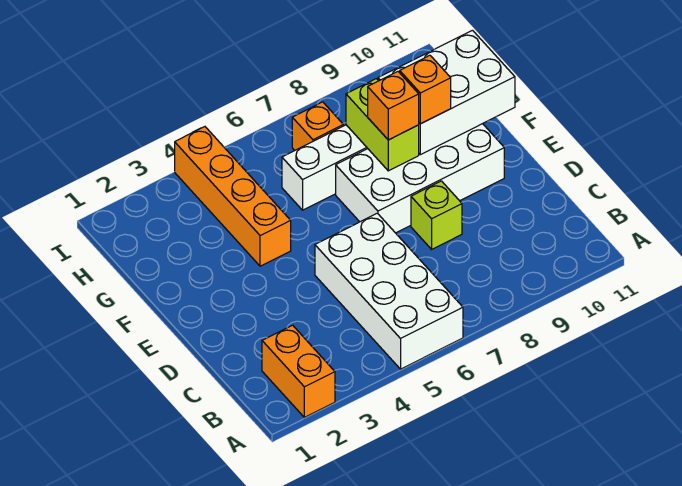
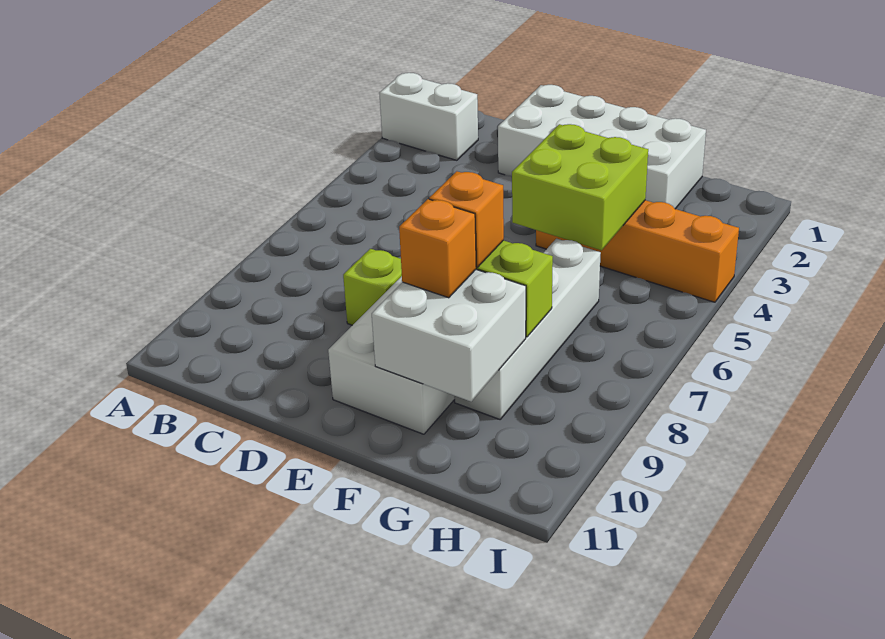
orange 1x2 brick [262,325,335,417] -> white 1x2 brick [379,73,478,160]
white 2x4 brick [315,213,463,369] -> white 2x4 brick moved to [498,85,706,209]
none -> lime 2x2 brick [512,124,648,250]
white 2x3 brick [378,30,515,155] -> white 2x2 brick [372,270,526,401]
orange 1x1 brick [292,102,343,150] -> none

